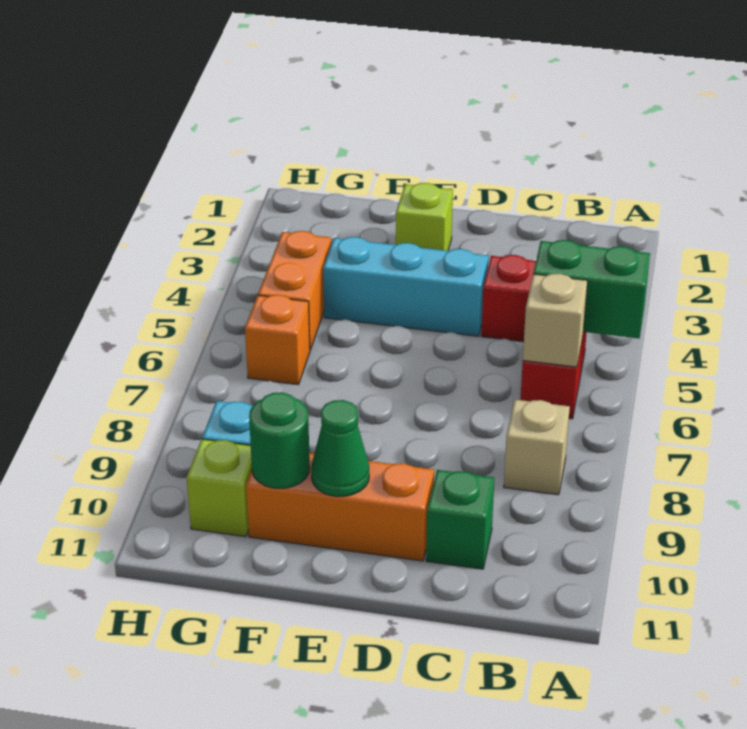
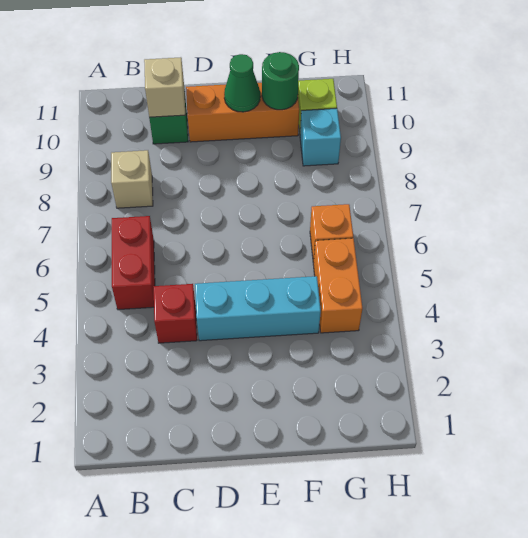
green 1x2 brick [533,240,650,338] -> none
tan 1x1 brick [523,274,587,367] -> tan 1x1 brick moved to [144,57,186,117]
lime 1x1 brick [396,183,453,251] -> none

